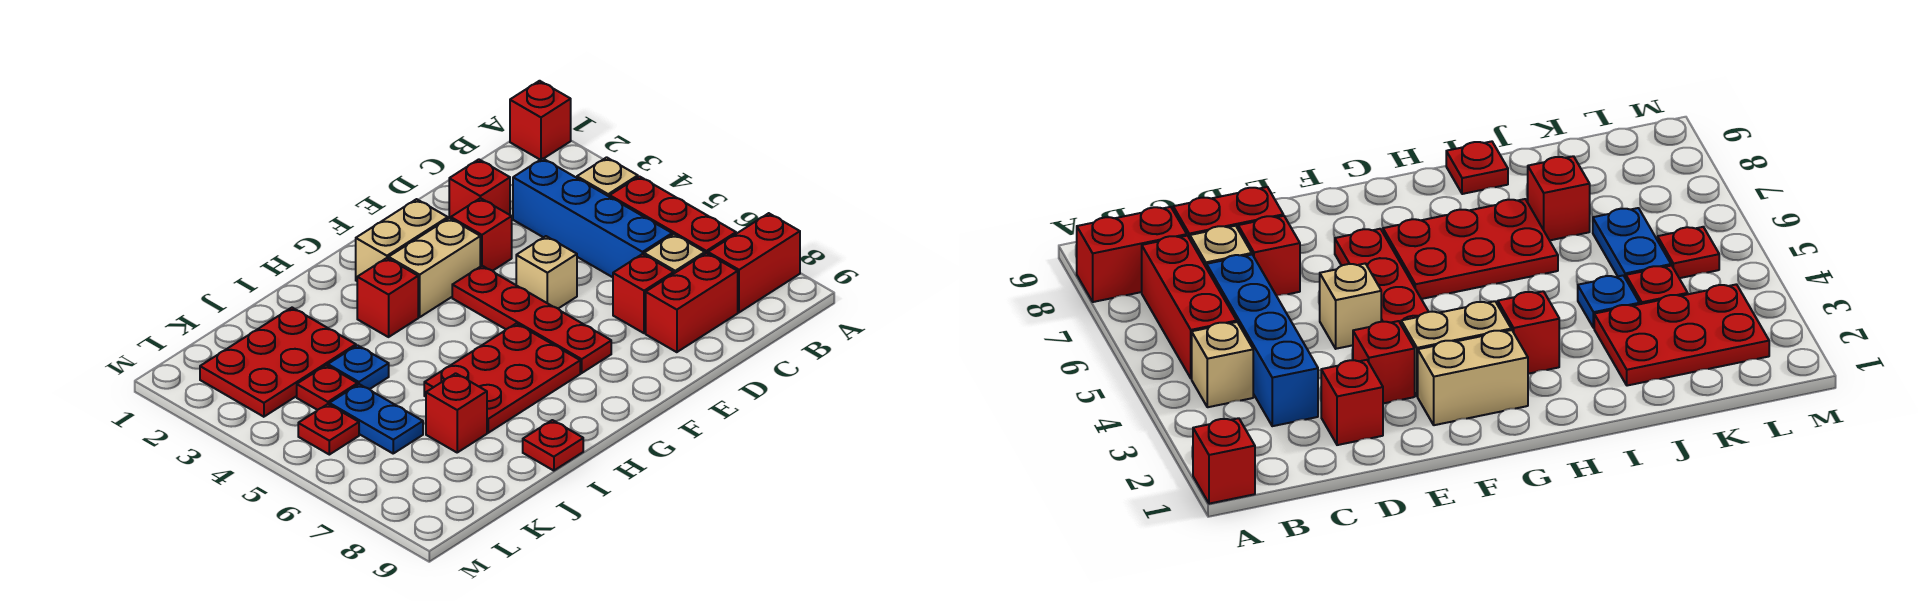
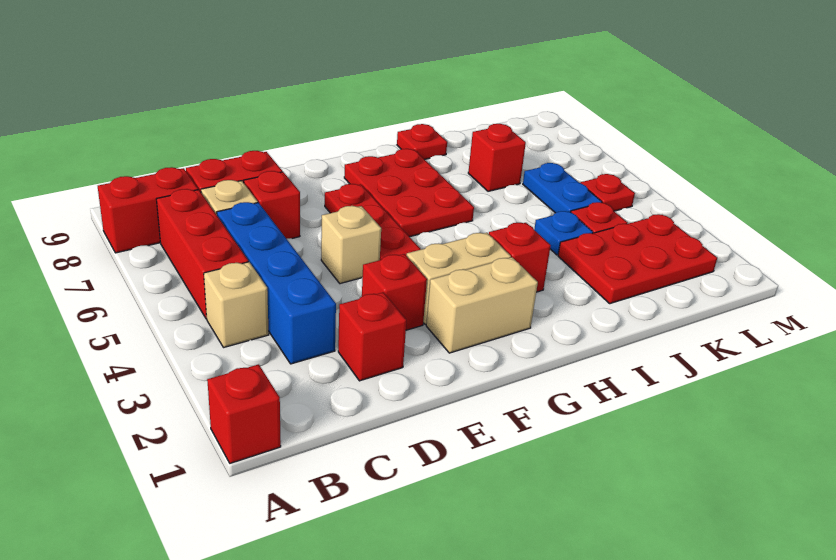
red 2x3 plate [424,323,580,433] -> red 2x3 plate turned to [344,149,474,237]

